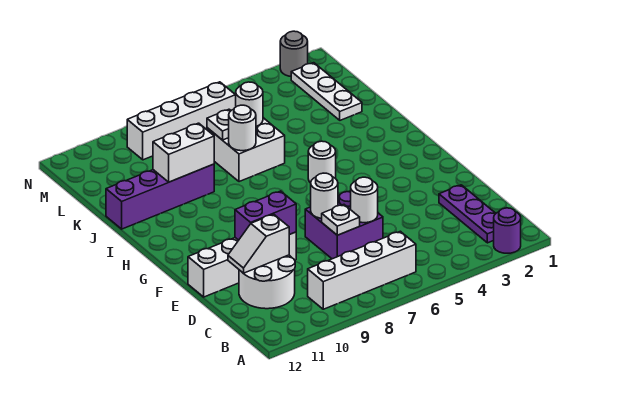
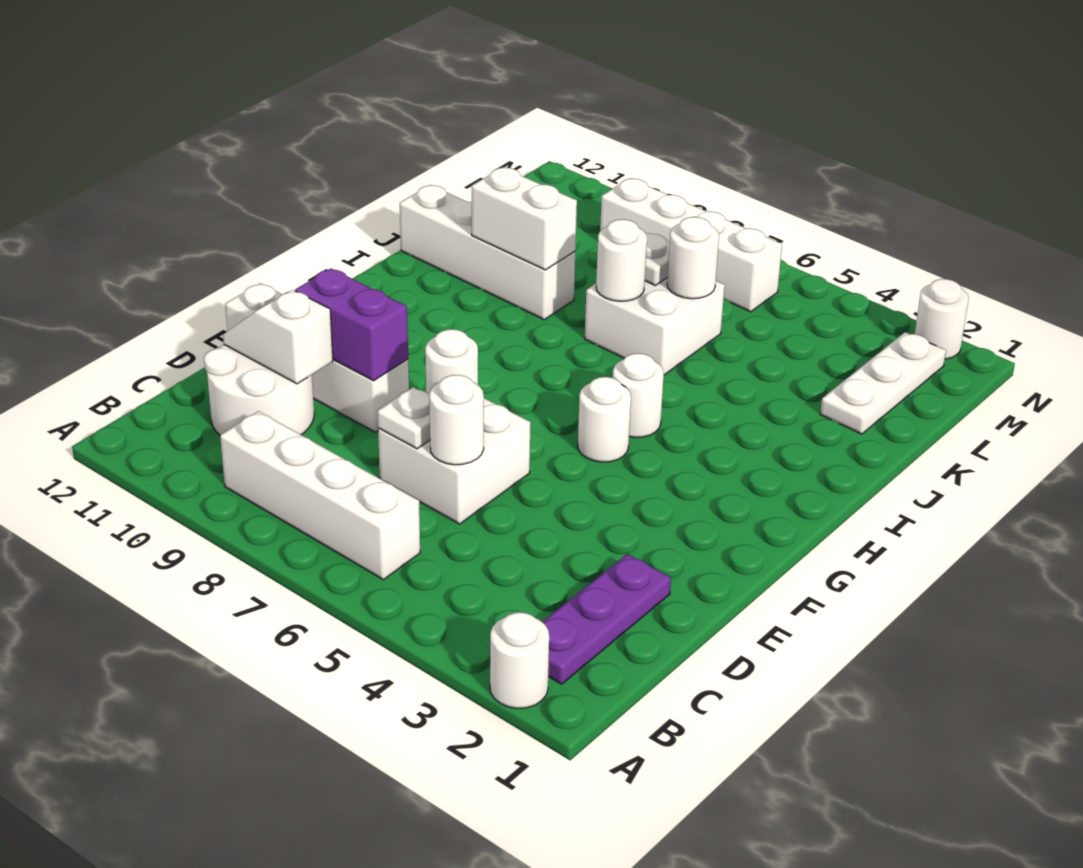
purple 1x1 round brick [494,208,521,253] -> white 1x1 round brick [490,612,549,708]
purple 2x2 brick [305,191,383,259] -> white 2x2 brick [378,398,530,524]
none -> white 1x1 round brick [578,377,631,462]
purple 1x4 brick [106,164,214,229] -> white 1x4 brick [400,185,575,320]
grey 1x1 round brick [280,31,308,76] -> white 1x1 round brick [915,279,969,359]

